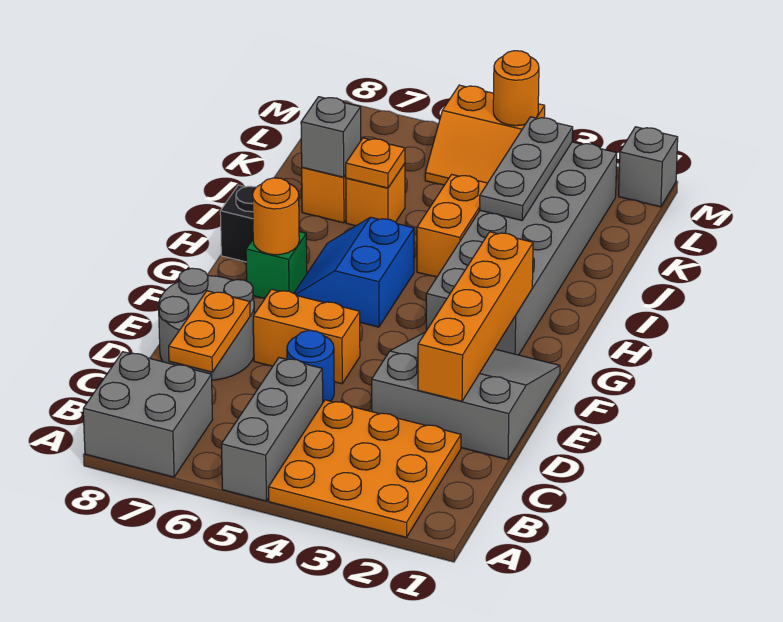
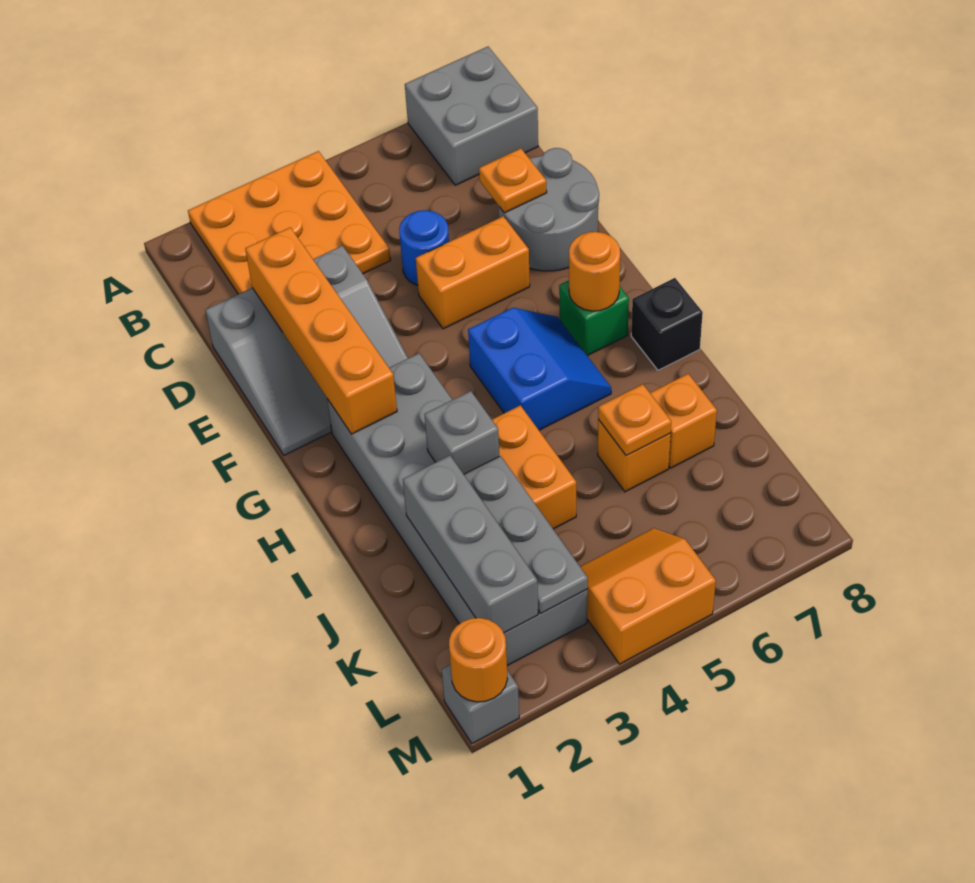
grey 1x3 brick [221,358,323,501] -> grey 1x3 brick moved to [403,456,538,633]
orange 1x2 plate [169,291,250,372] -> orange 1x1 plate [479,149,547,213]
grey 1x1 brick [301,97,361,177] -> grey 1x1 brick moved to [424,391,499,474]
orange 1x1 round brick [493,51,539,126] -> orange 1x1 round brick moved to [449,618,507,702]

